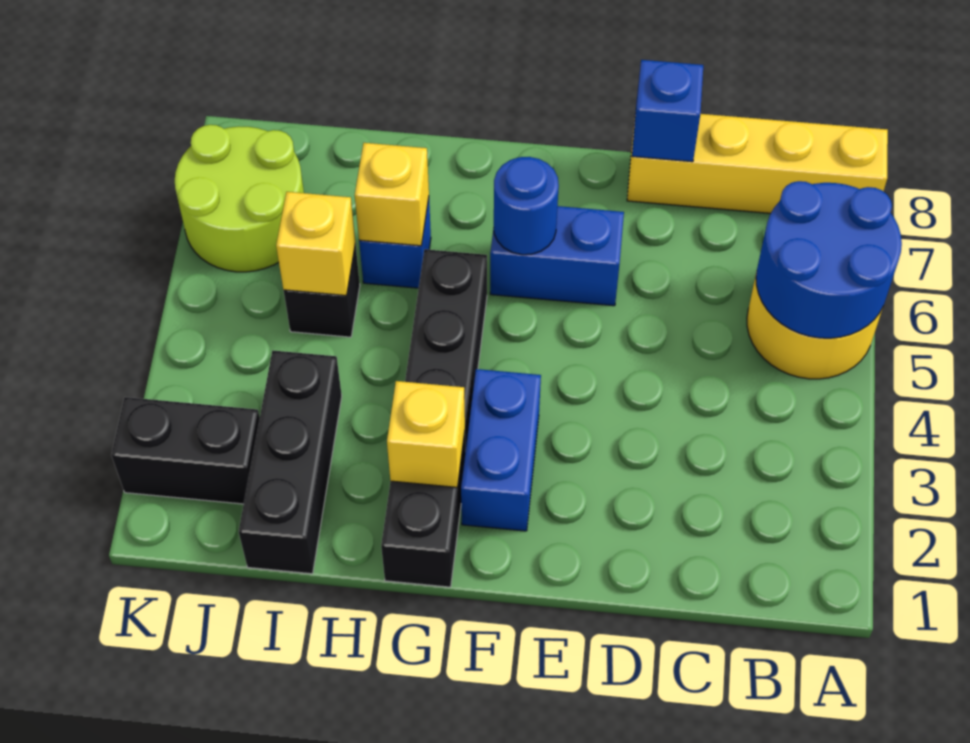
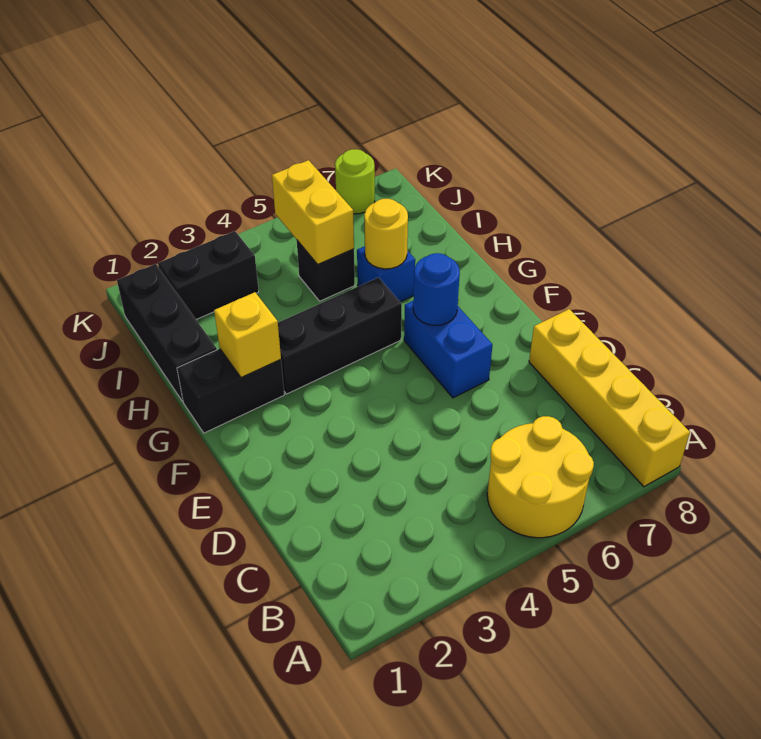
blue 2x2 round brick [756,181,902,338] -> none
blue 1x1 brick [632,60,703,162] -> none
blue 1x2 brick [461,369,541,531] -> none
yellow 1x1 brick [355,143,429,246] -> yellow 1x1 round brick [364,199,408,269]
black 1x3 brick [239,351,342,574] -> black 1x3 brick turned to [117,264,217,402]
yellow 1x1 brick [276,192,355,296] -> yellow 1x2 brick [272,160,354,264]
black 1x2 brick [111,397,260,504] -> black 1x2 brick turned to [158,231,259,319]
lime 2x2 round brick [175,125,304,272] -> lime 1x1 round brick [335,149,375,214]

